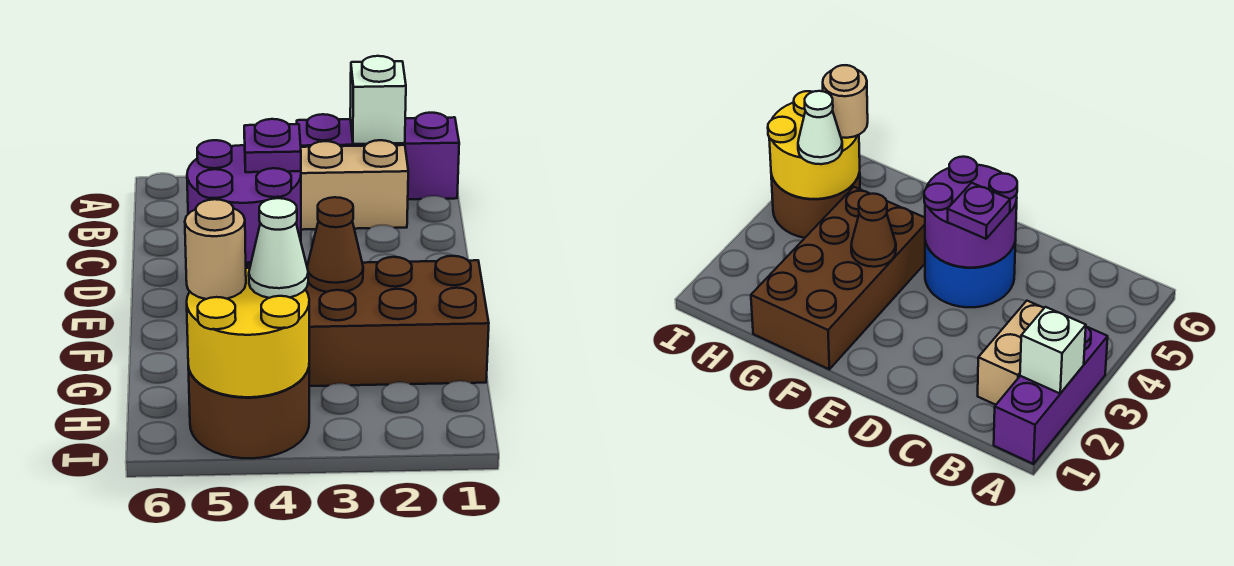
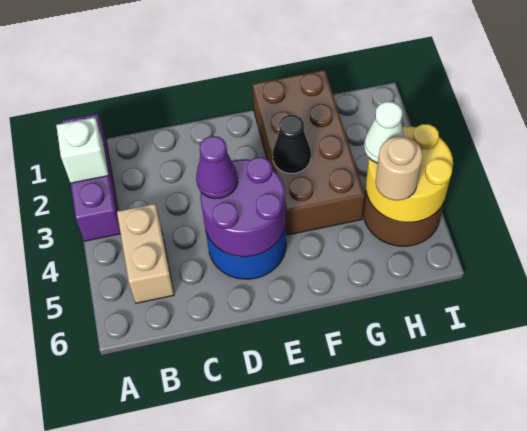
tan 1x2 brick [301,140,408,230] -> tan 1x2 brick moved to [117,204,174,303]
purple 1x1 plate [244,119,301,172] -> purple 1x1 cone [196,136,238,199]
brown 1x1 cone [307,197,363,292] -> black 1x1 cone [273,115,311,174]

